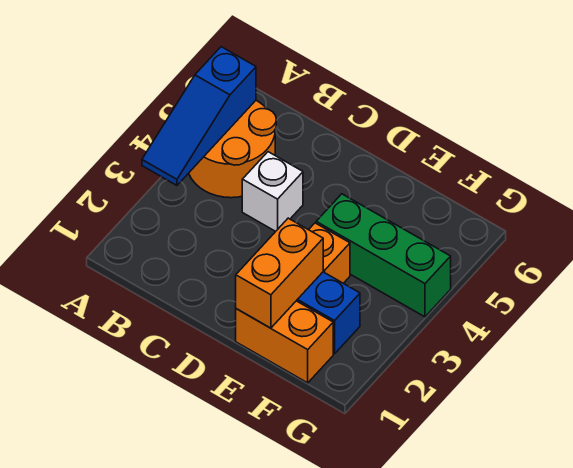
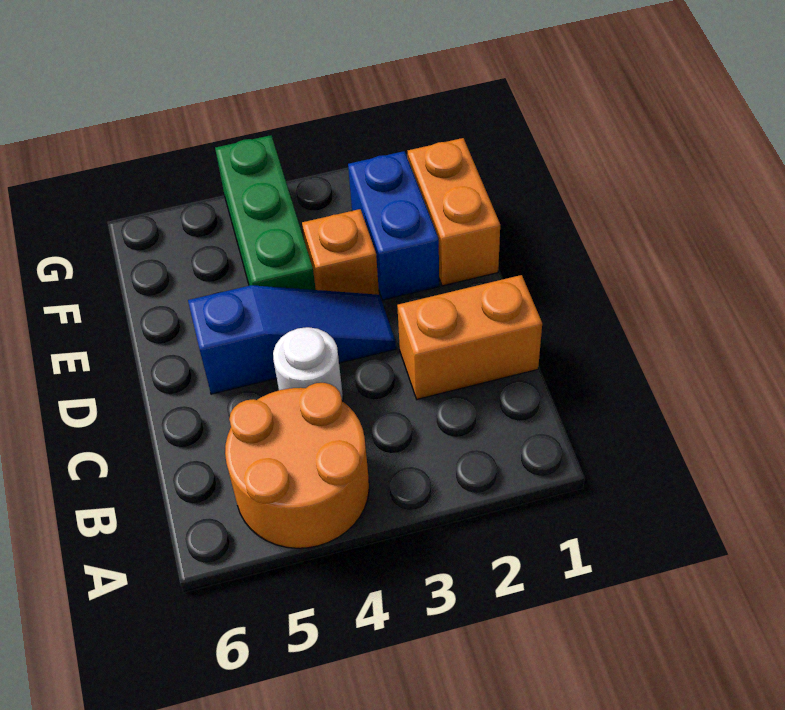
blue 1x3 slope [142,47,256,185] -> blue 1x3 slope moved to [188,285,396,394]
white 1x1 brick [242,152,303,231] -> white 1x1 round brick [273,327,343,401]
orange 1x2 brick [236,218,323,328] -> orange 1x2 brick moved to [397,275,542,399]

